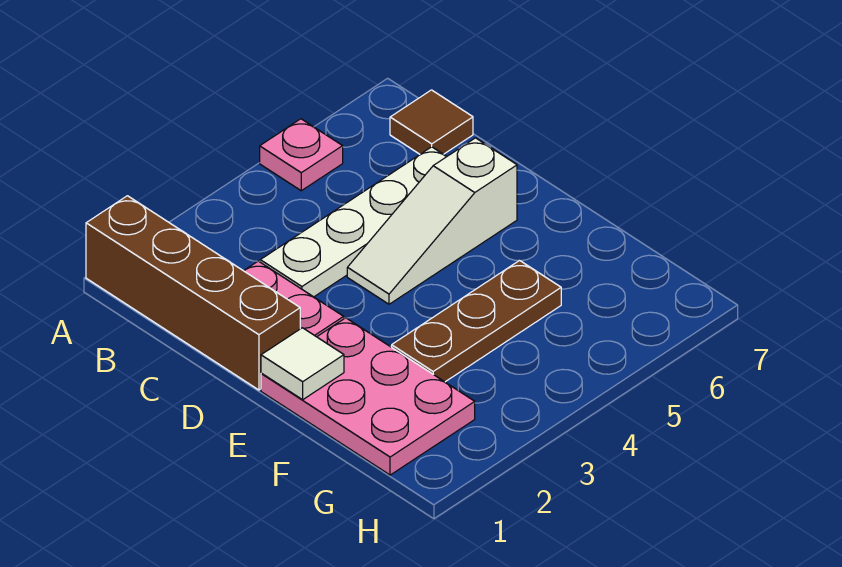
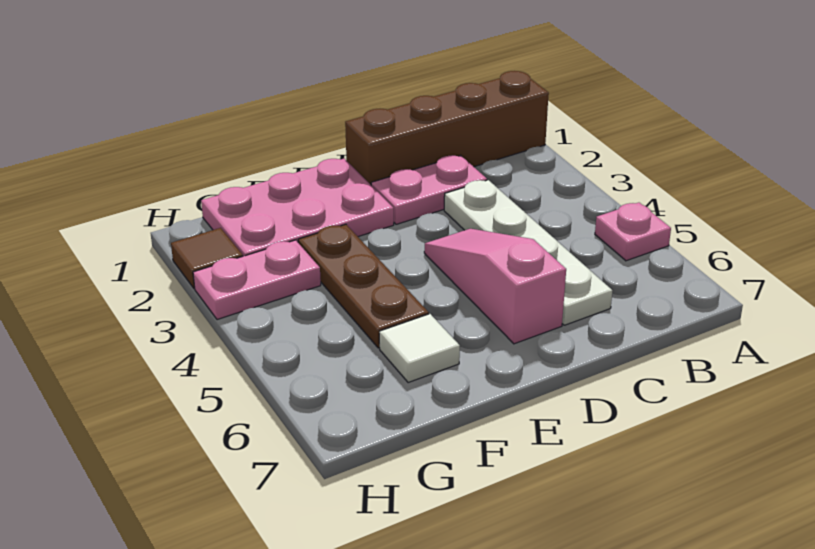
brown 1x1 tile [390,90,473,154] -> brown 1x1 tile moved to [171,228,243,288]
white 1x3 slope [347,138,517,304] -> pink 1x3 slope [424,229,566,344]
white 1x1 tile [261,328,344,400] -> white 1x1 tile moved to [379,314,460,383]
none -> pink 1x2 plate [193,240,321,320]

